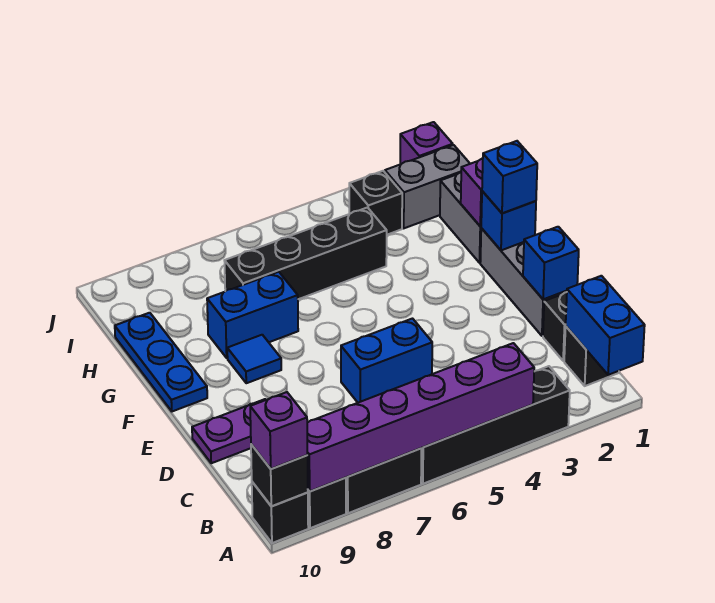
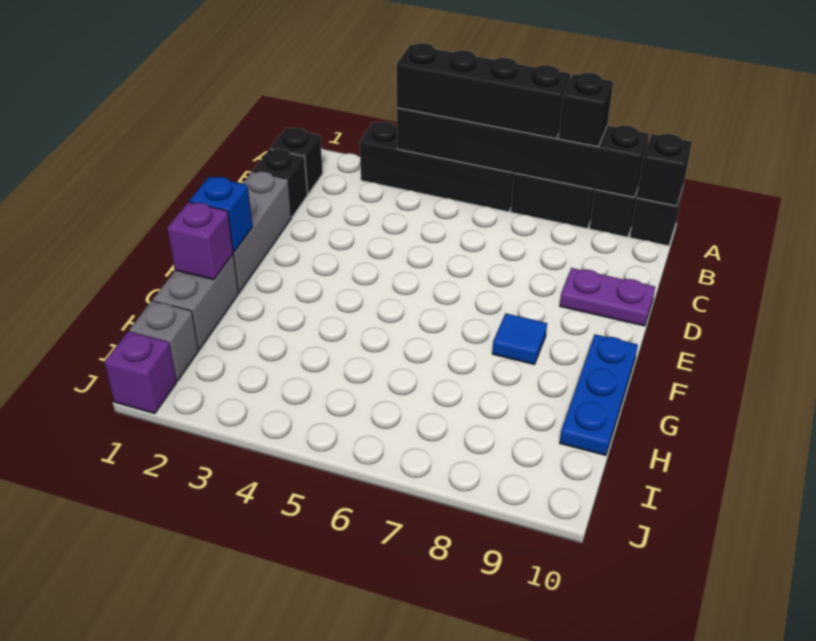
blue 1x2 brick [566,276,645,375] -> none
purple 1x6 brick [307,343,534,491] -> black 1x6 brick [397,108,649,197]
purple 1x1 brick [250,392,308,469] -> none
blue 1x1 brick [523,227,579,299] -> none
blue 1x2 brick [341,319,432,403] -> none
blue 1x1 brick [482,141,537,213] -> none
blue 1x2 brick [207,272,298,358] -> none
black 1x4 brick [224,208,387,299] -> black 1x4 brick moved to [397,43,571,138]
grey 1x2 brick [385,145,470,228] -> grey 1x1 brick [129,301,198,381]
black 1x1 brick [349,171,402,235] -> black 1x1 brick moved to [558,73,613,146]

